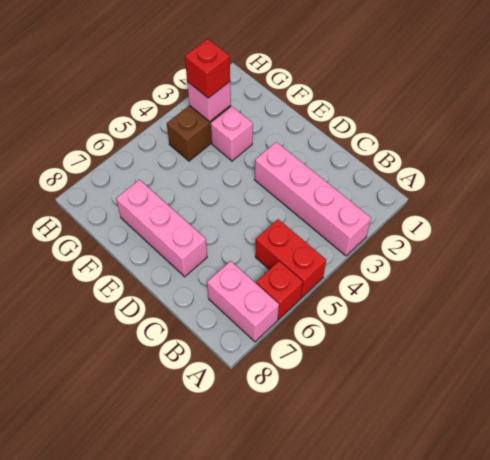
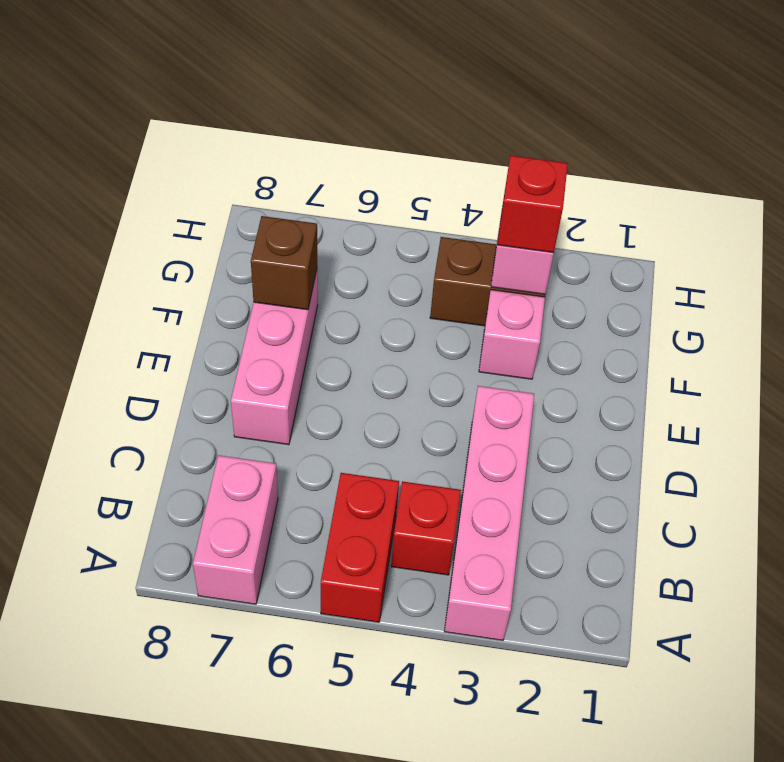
red 1x1 brick [256,261,303,319] -> red 1x1 brick moved to [391,481,461,575]
none -> brown 1x1 brick [251,216,317,310]

